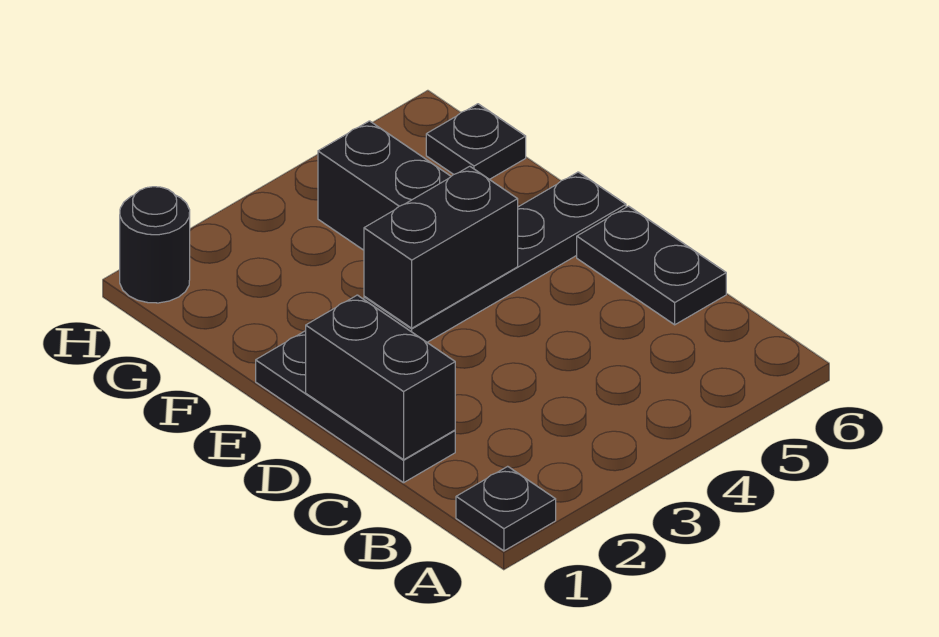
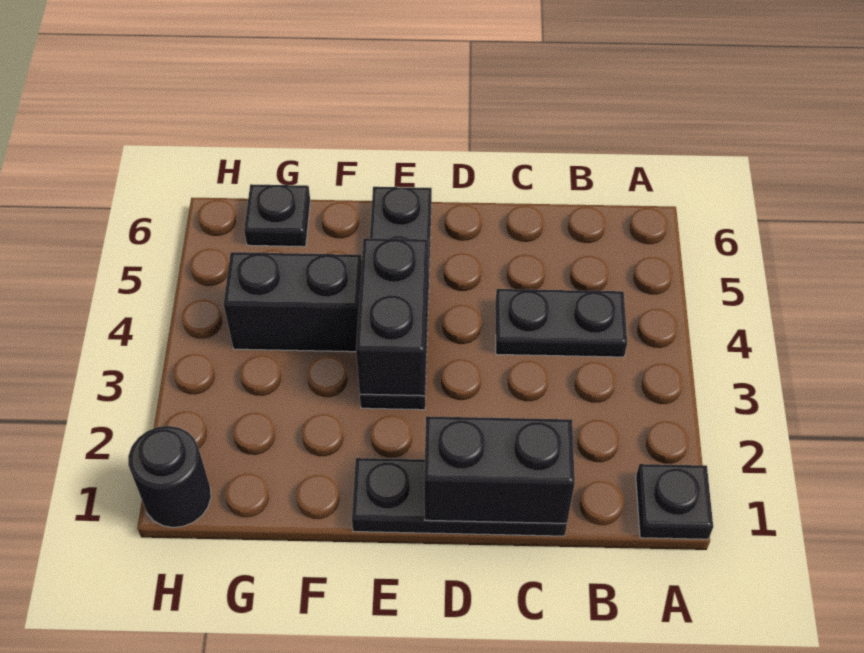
black 1x2 plate [577,206,726,325] -> black 1x2 plate moved to [496,289,627,357]

